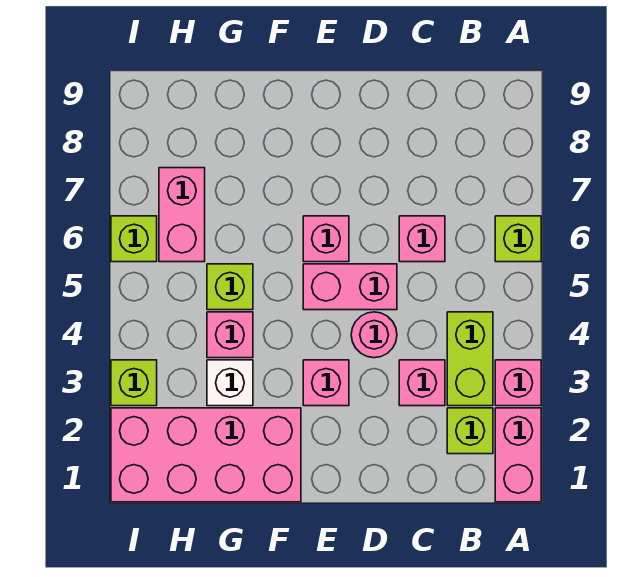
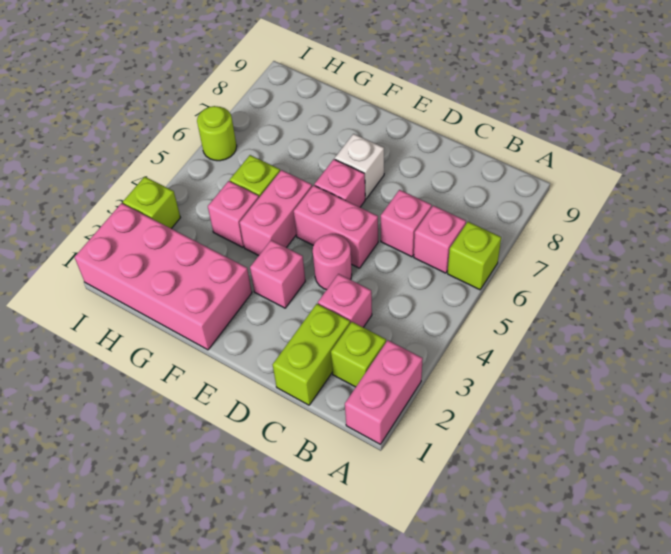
pink 1x1 brick [495,360,541,406] -> pink 1x1 brick moved to [414,205,466,273]
lime 1x2 brick [447,312,493,406] -> lime 1x2 brick moved to [273,304,350,405]
white 1x1 brick [207,360,253,406] -> white 1x1 brick moved to [335,134,384,199]
pink 1x2 brick [159,168,205,262] -> pink 1x2 brick moved to [240,170,312,256]
lime 1x1 brick [111,216,157,262] -> lime 1x1 round brick [197,106,237,161]

